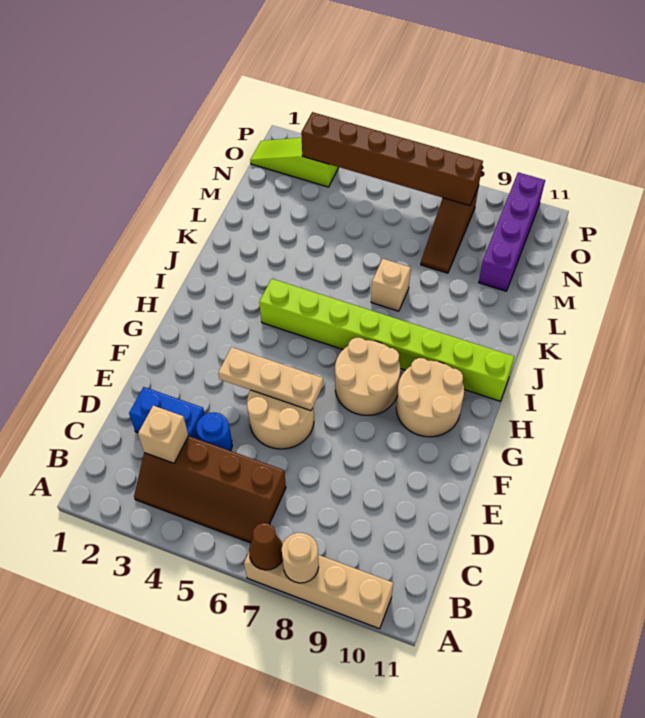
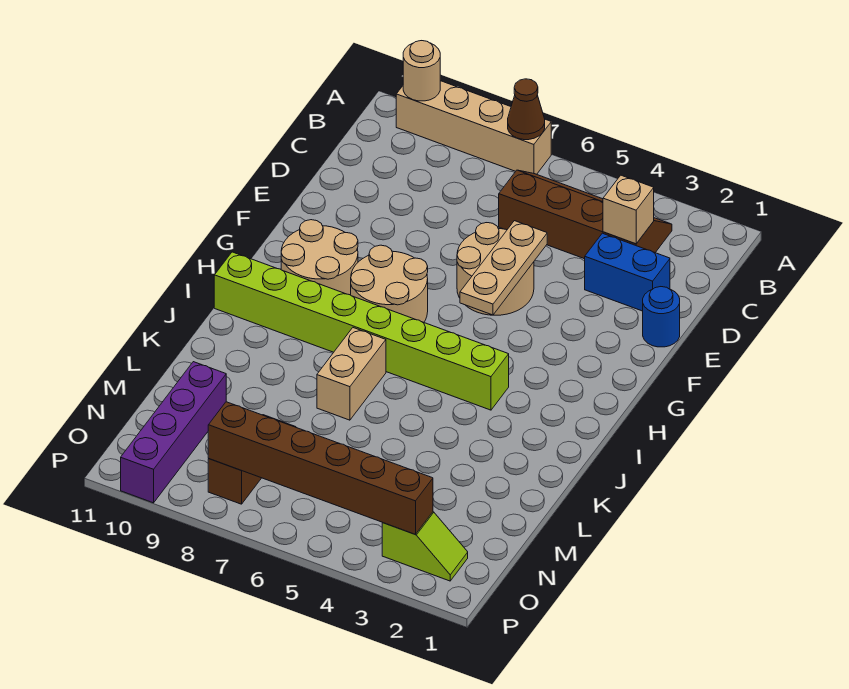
tan 1x1 round brick [282,533,319,583] -> tan 1x1 round brick moved to [403,41,440,101]
blue 1x1 round brick [196,412,232,451] -> blue 1x1 round brick moved to [643,287,680,347]
tan 1x3 plate [218,347,323,411] -> tan 1x3 plate turned to [460,221,547,315]
tan 1x1 brick [371,259,411,311] -> tan 1x2 brick [317,328,386,420]
lime 1x3 slope [250,138,339,187] -> lime 1x2 slope [382,512,468,581]

